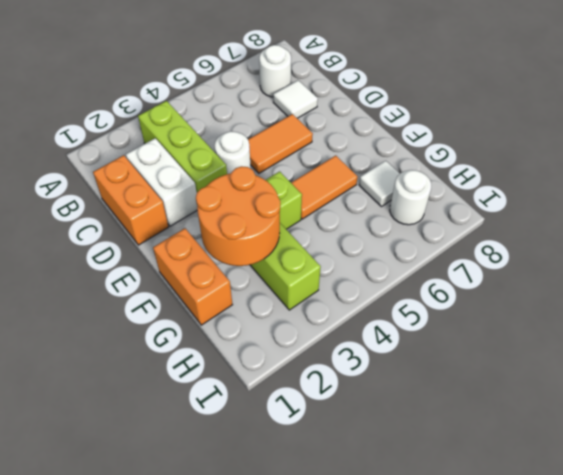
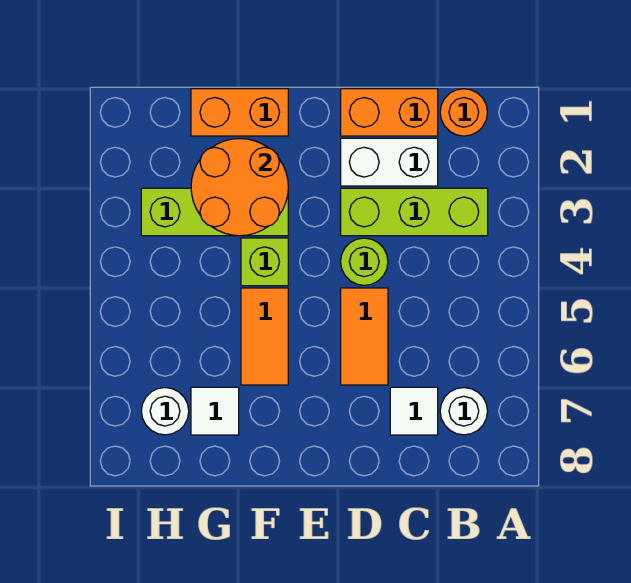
none -> orange 1x1 round brick [440,89,488,136]
white 1x1 round brick [214,131,251,174] -> lime 1x1 round brick [341,238,388,285]

